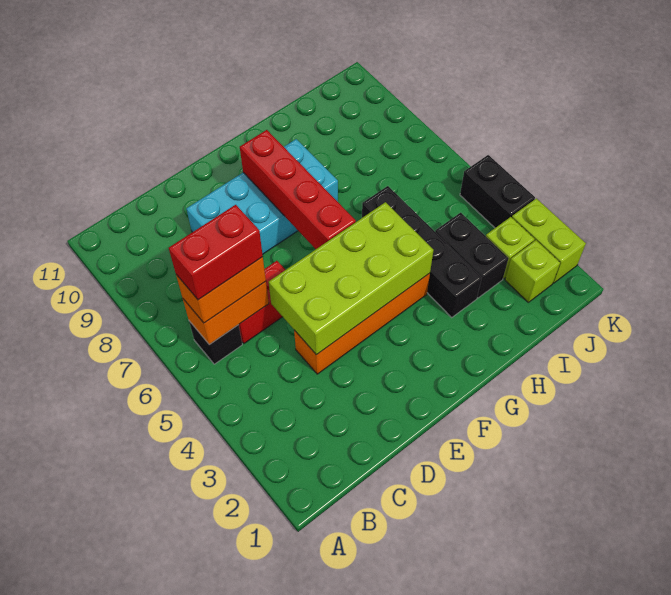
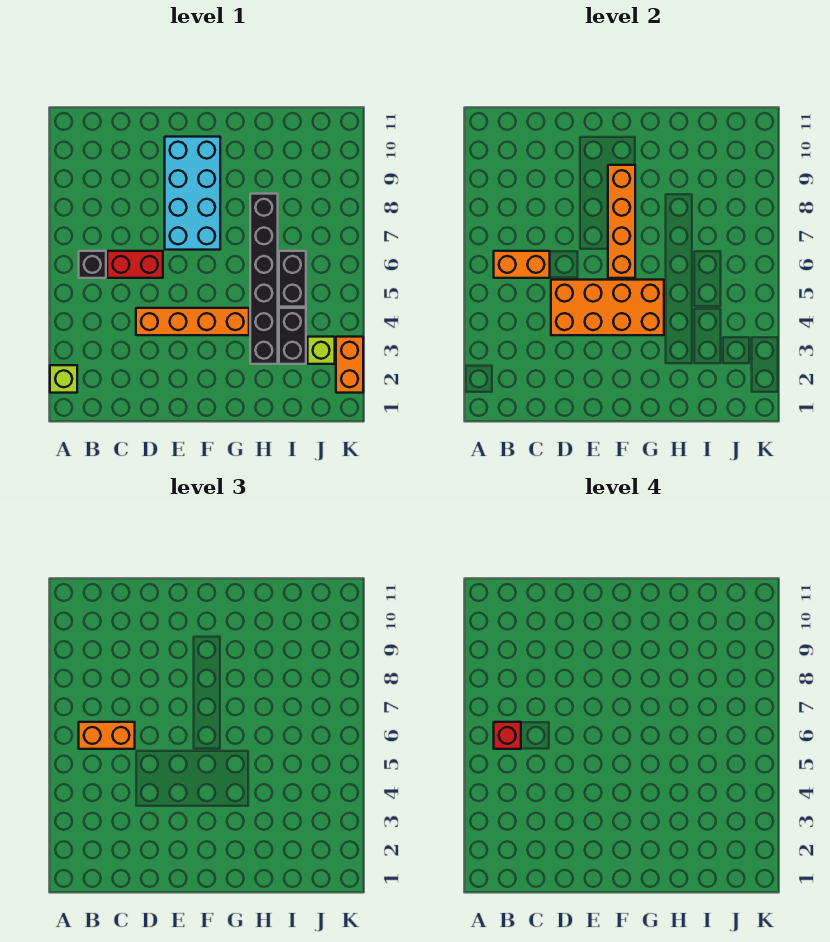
red 1x2 brick [169,205,263,300] -> red 1x1 brick [494,722,521,749]
lime 2x4 brick [269,202,433,355] -> orange 2x4 brick [551,280,664,335]
cyan 2x4 brick [186,139,338,254] -> cyan 2x4 brick turned to [165,137,220,250]
red 1x4 brick [240,130,356,249] -> orange 1x4 brick [608,165,635,278]
black 1x4 brick [362,186,482,318] -> black 1x6 brick [250,194,278,364]
lime 1x1 brick [505,240,560,302] -> lime 1x1 brick moved to [50,365,77,393]
lime 1x2 brick [512,198,586,283] -> orange 1x2 brick [336,337,363,393]
black 1x2 brick [460,155,535,228] -> black 1x2 brick moved to [279,251,306,307]

